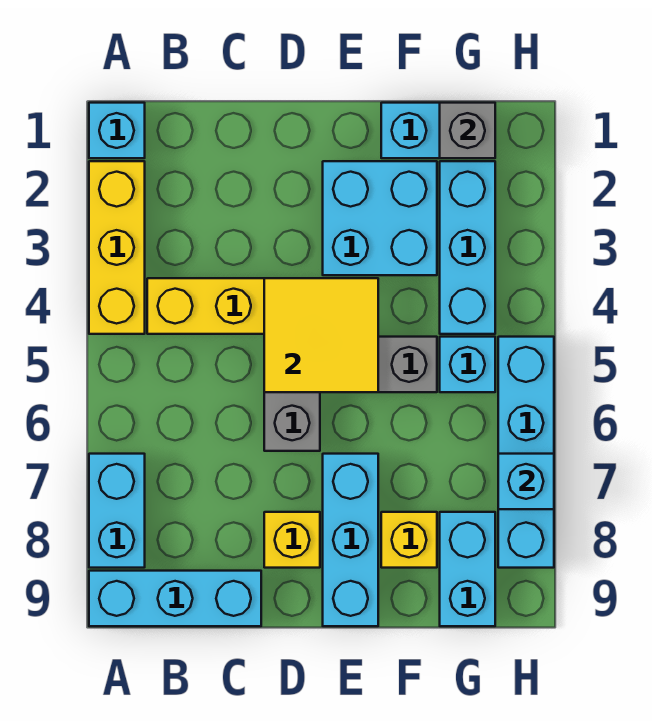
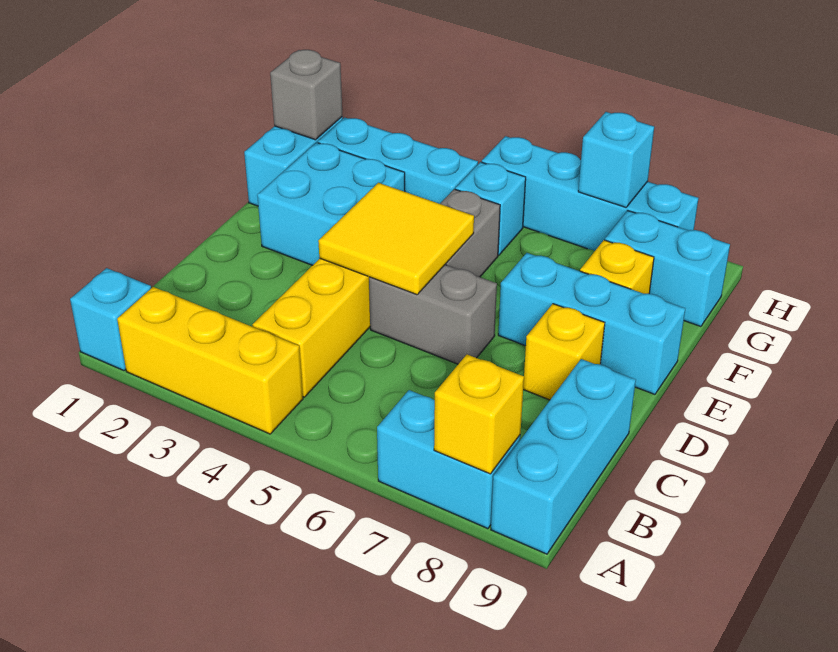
none -> yellow 1x1 brick [434,355,524,474]

